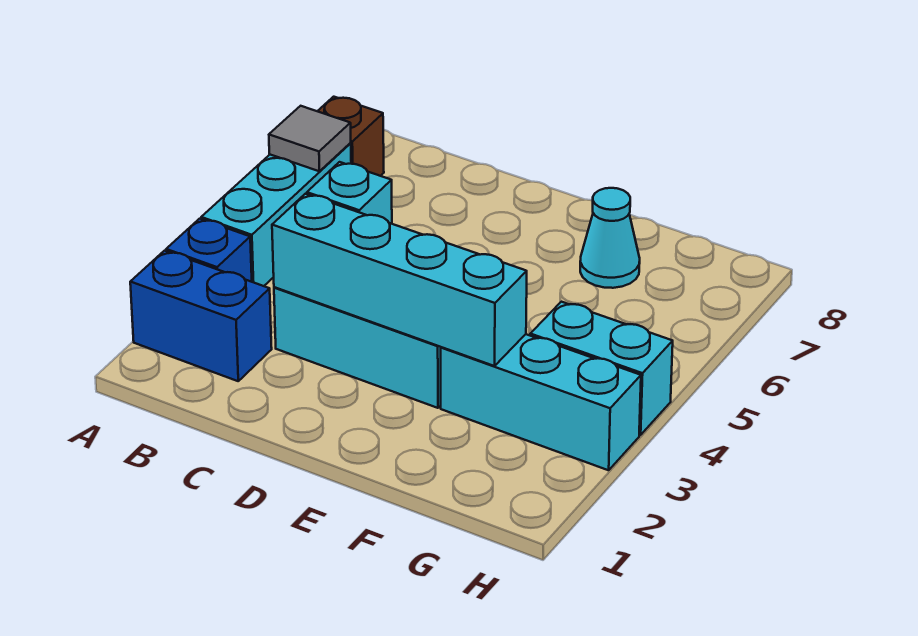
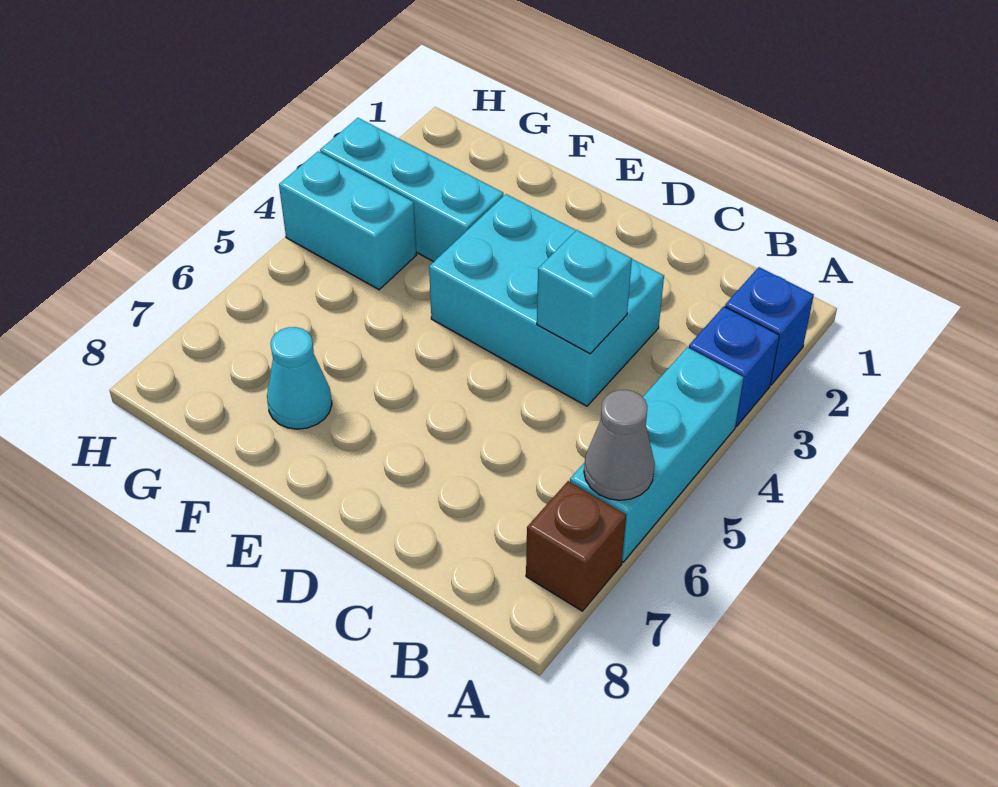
blue 1x2 brick [130,251,272,381] -> blue 1x1 brick [725,267,814,385]
grey 1x1 tile [269,106,351,171] -> grey 1x1 cone [584,390,655,500]
cyan 1x4 brick [272,194,527,366] -> none

